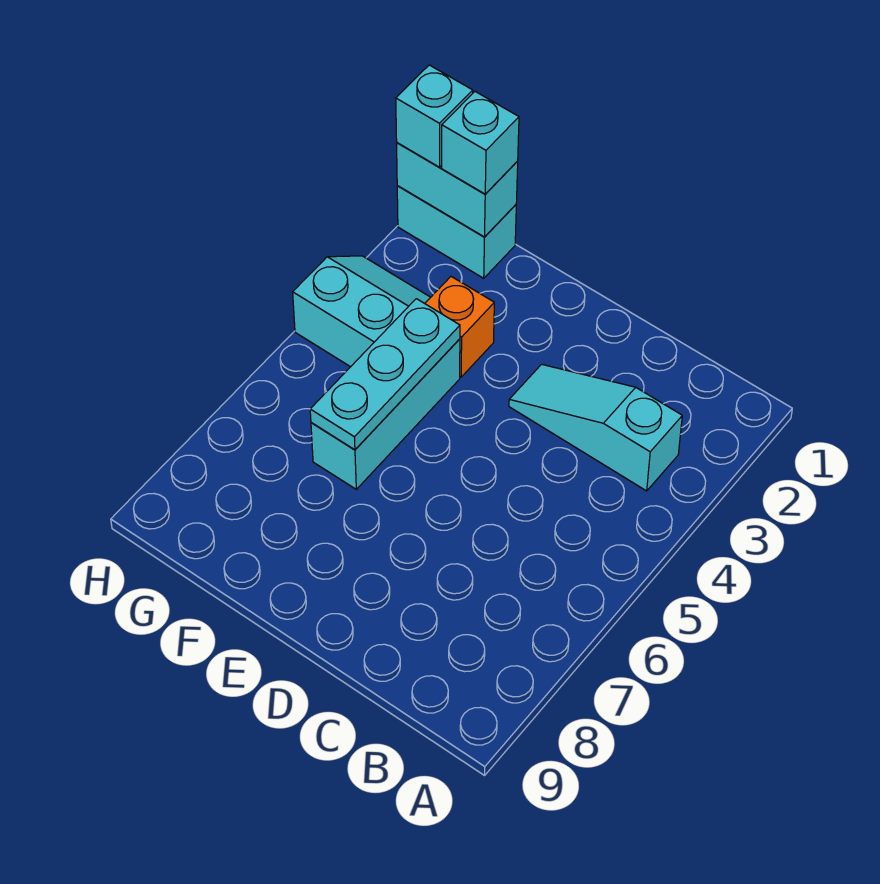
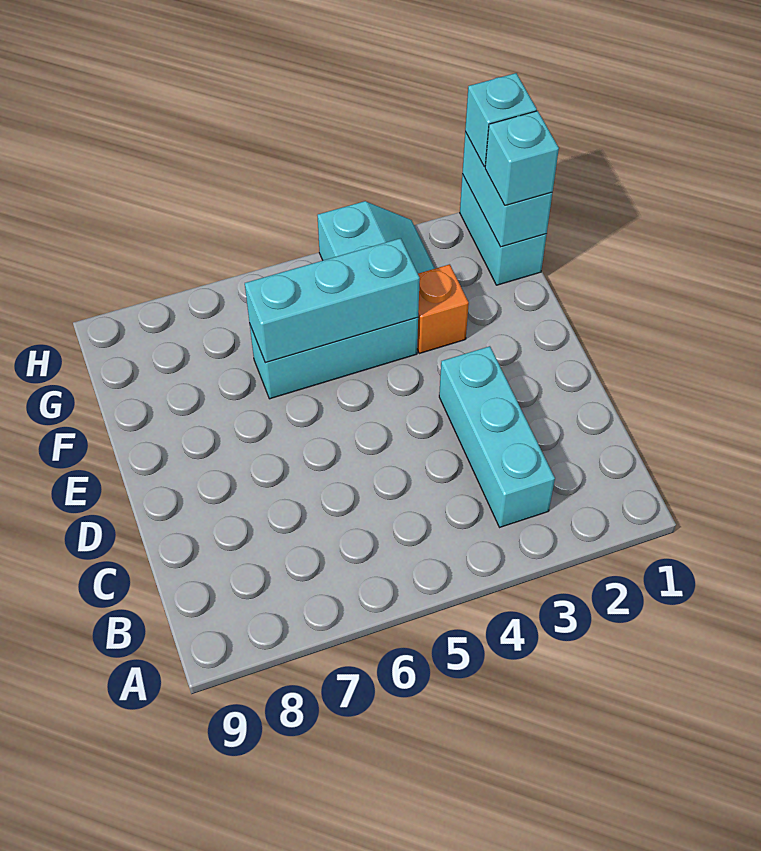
cyan 1x3 slope [509,364,682,491] -> cyan 1x3 brick [439,346,555,527]
cyan 1x3 plate [310,299,460,450] -> cyan 1x3 brick [245,238,420,363]

